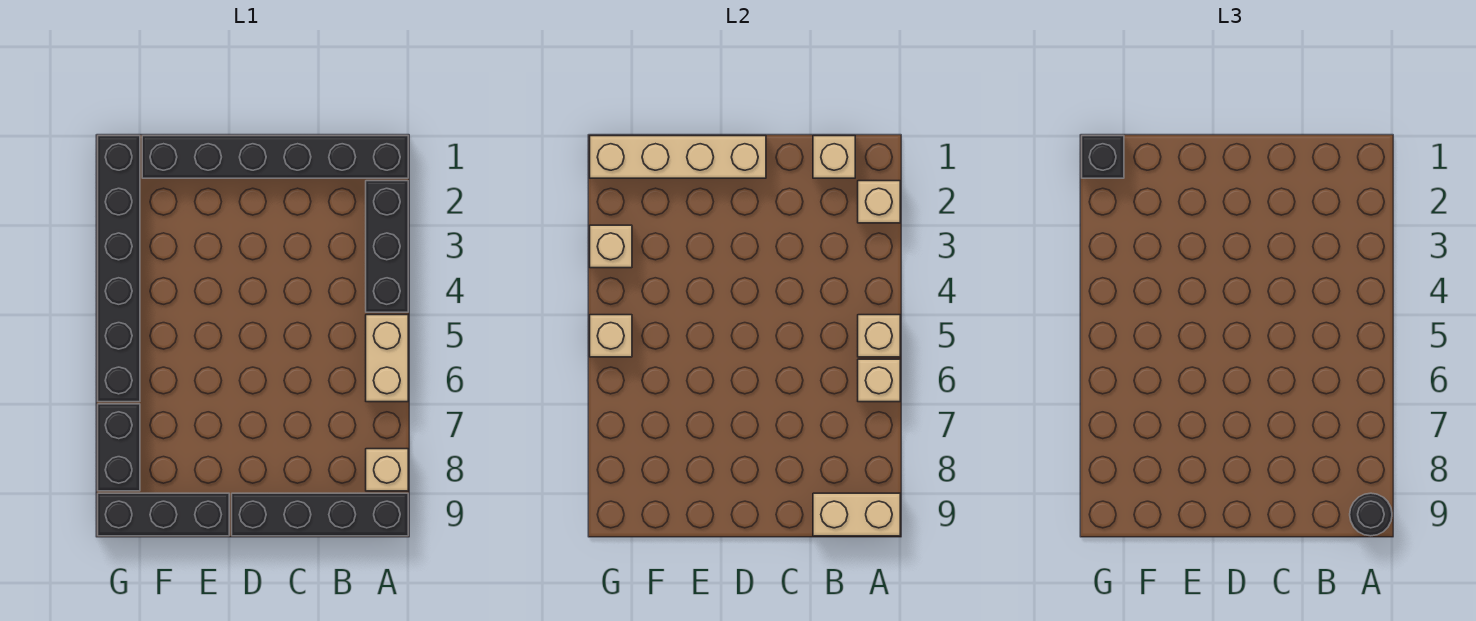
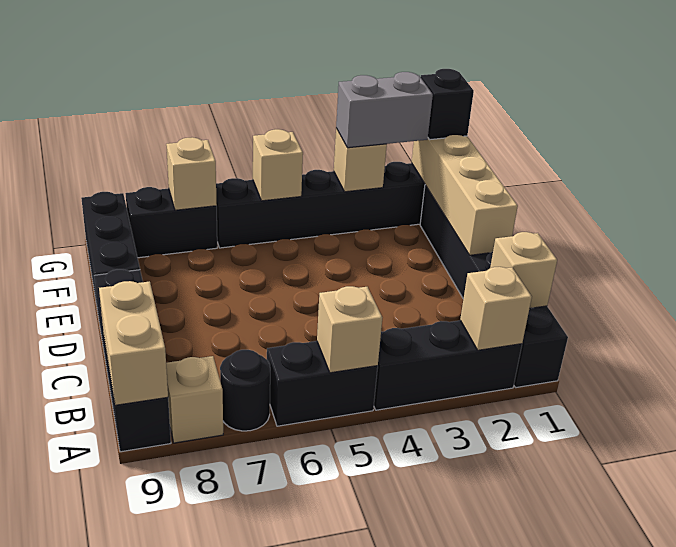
tan 1x2 brick [366,315,408,402] -> black 1x2 brick [267,341,378,426]
tan 1x1 brick [858,359,900,402] -> tan 1x1 brick moved to [166,137,217,210]
black 1x1 round brick [1350,493,1392,536] -> black 1x1 round brick moved to [220,350,270,431]
none -> grey 1x2 brick [336,72,433,148]

